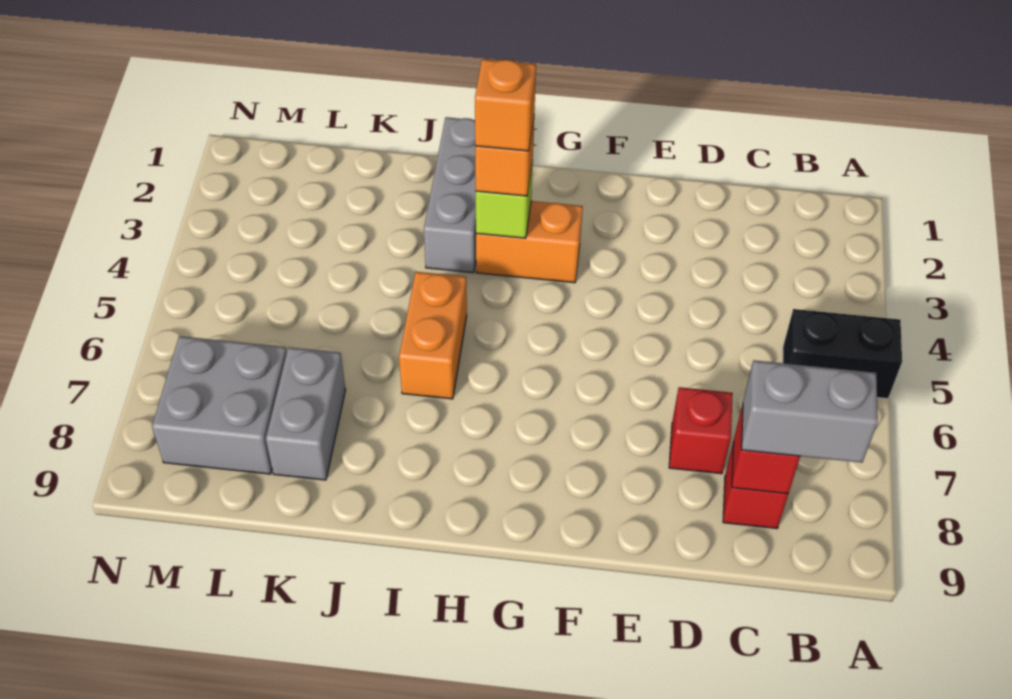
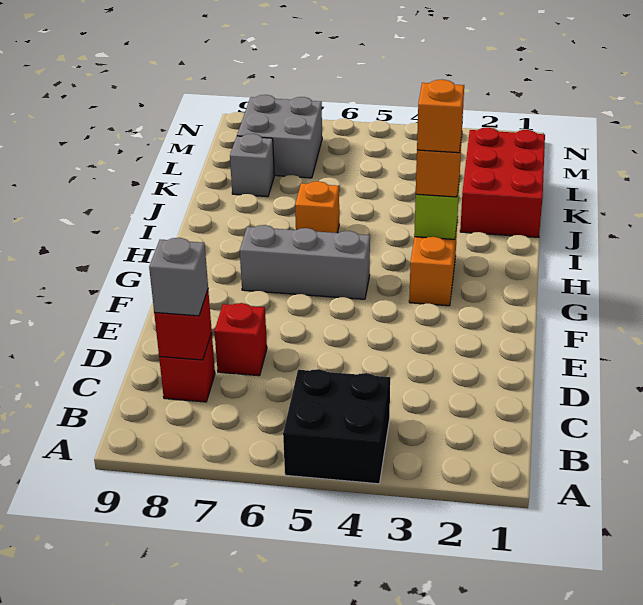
black 1x2 brick [783,309,902,399] -> black 2x2 brick [283,369,390,484]
grey 1x2 brick [742,360,878,463] -> grey 1x1 brick [149,238,208,316]
grey 1x3 brick [424,117,476,273] -> grey 1x3 brick moved to [240,225,370,299]
orange 1x2 brick [399,272,467,399] -> orange 1x1 brick [295,181,339,233]
none -> red 2x3 brick [460,127,545,237]
grey 1x2 brick [266,347,346,480] -> grey 1x1 brick [230,134,274,197]

